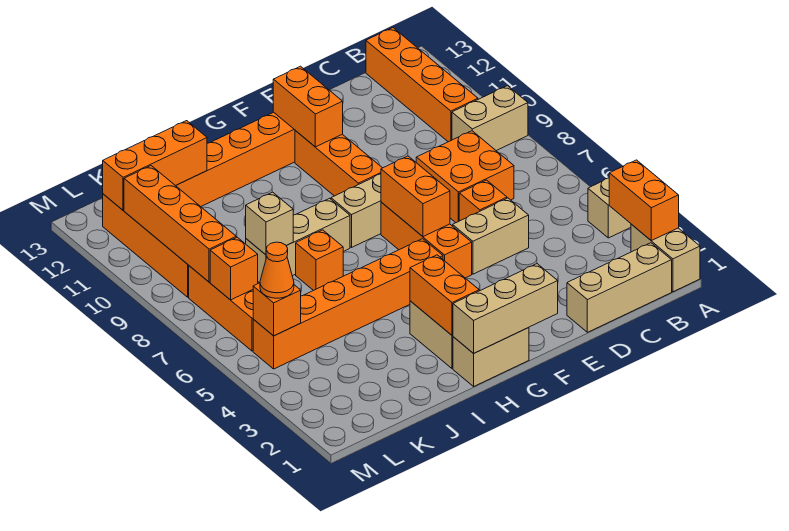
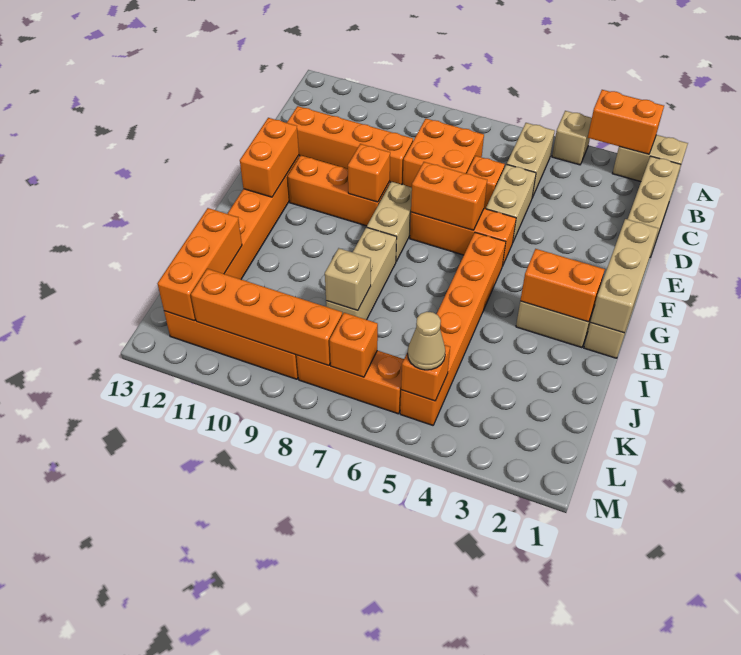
tan 1x2 brick [452,86,528,151] -> tan 1x2 brick moved to [507,123,555,198]
orange 1x4 brick [366,28,478,142] -> orange 1x4 brick moved to [287,106,413,184]
orange 1x2 brick [273,66,343,147] -> orange 1x2 brick turned to [240,118,299,197]
orange 1x1 brick [296,230,343,291] -> orange 1x1 brick moved to [348,144,390,202]
orange 1x1 cone [260,242,294,298] -> tan 1x1 cone [408,312,445,370]

